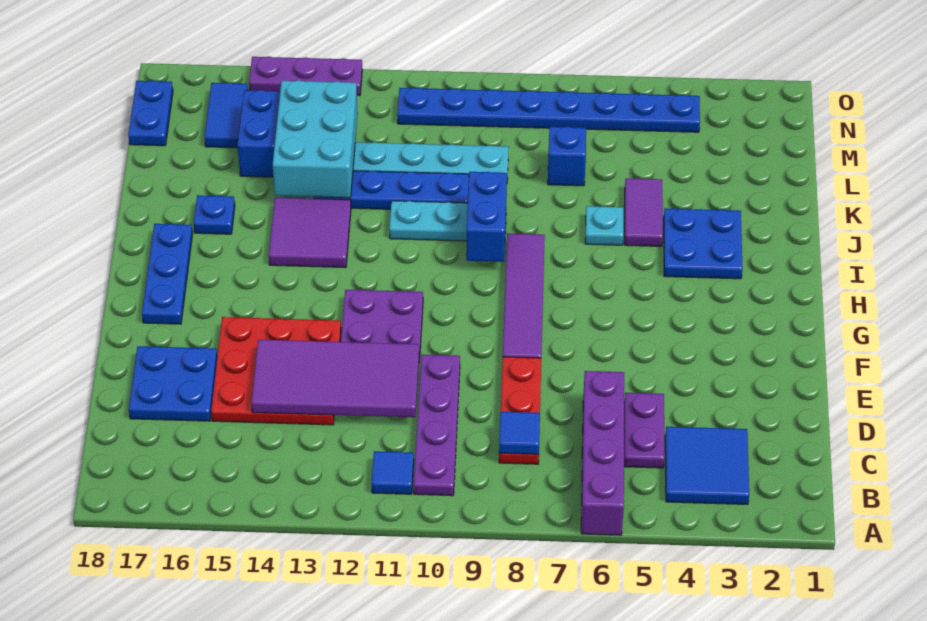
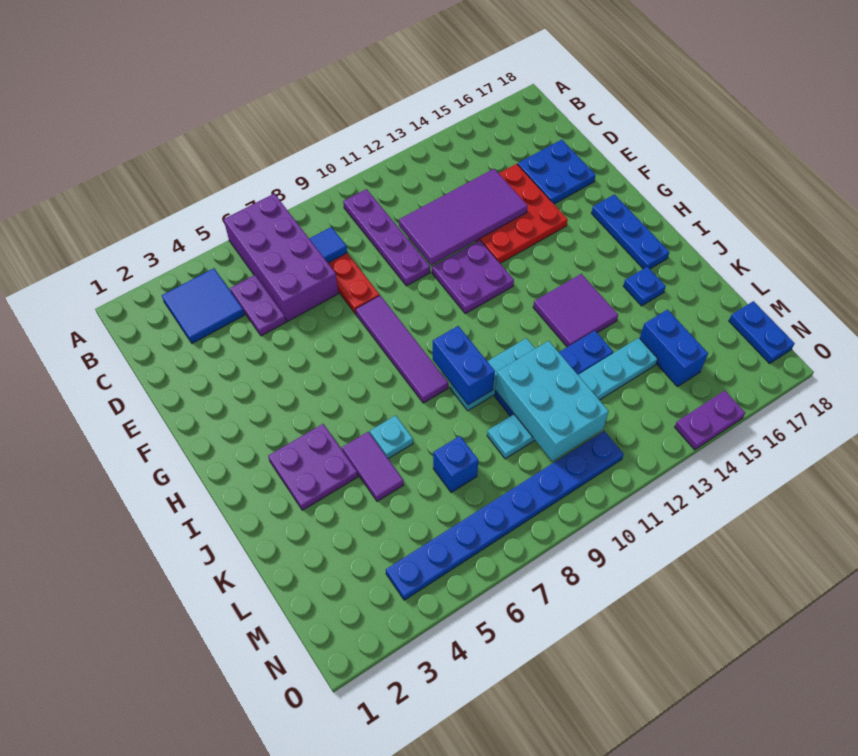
purple 1x4 brick [581,371,624,535] -> purple 2x4 brick [224,194,338,321]
blue 1x1 tile [372,451,414,494] -> none
blue 2x2 plate [664,208,743,279] -> purple 2x2 plate [268,424,358,510]
cyan 2x3 brick [273,80,358,198] -> cyan 2x3 brick moved to [495,341,609,461]
blue 1x2 tile [205,83,248,148] -> none
purple 1x3 plate [249,56,362,96] -> purple 1x2 plate [675,391,745,450]

